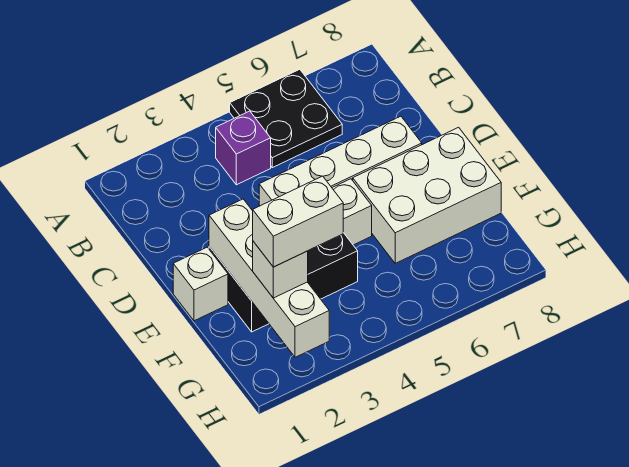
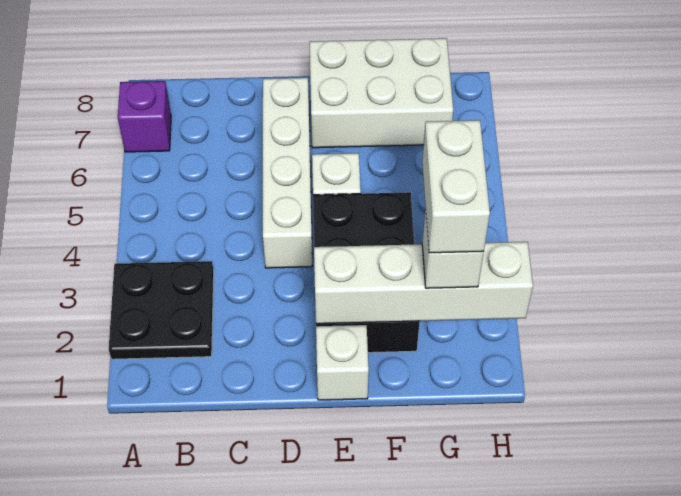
black 2x2 plate [230,69,342,168] -> black 2x2 plate moved to [109,261,214,359]
purple 1x1 brick [216,111,271,185] -> purple 1x1 brick moved to [118,81,171,152]
white 2x3 brick [353,127,501,263] -> white 2x3 brick turned to [310,38,453,148]

